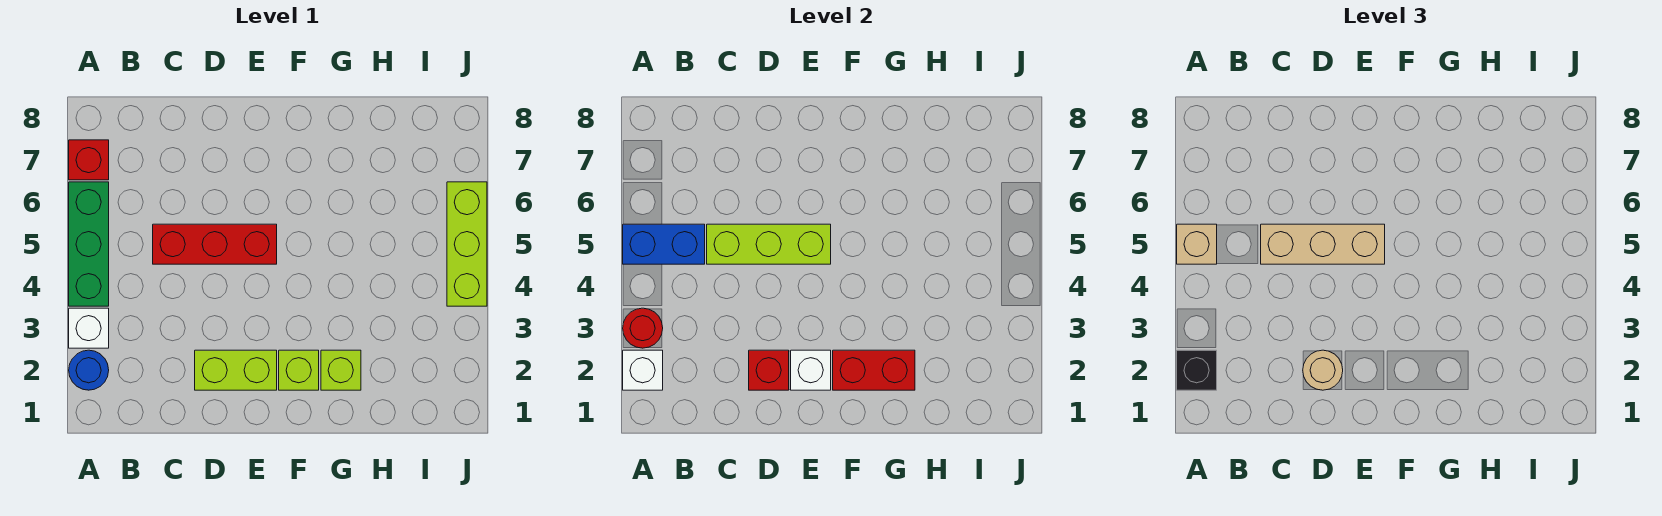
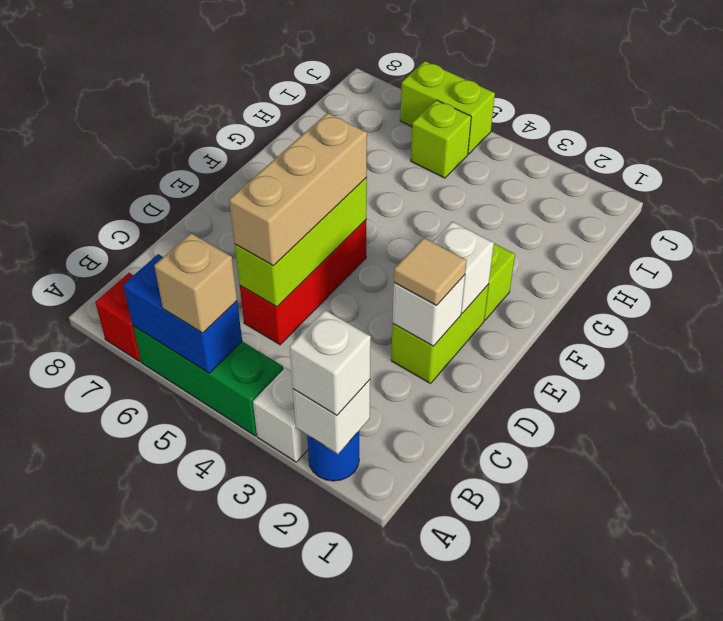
black 1x1 brick [1177,350,1217,390] -> white 1x1 brick [290,310,371,415]
red 1x1 round brick [623,308,663,348] -> none
blue 1x2 brick [623,224,705,264] -> blue 1x2 brick turned to [123,254,242,373]
red 1x1 brick [749,350,789,390] -> white 1x1 brick [392,275,465,346]
tan 1x1 round brick [1303,350,1343,390] -> tan 1x1 tile [394,238,467,306]
red 1x2 brick [833,350,915,390] -> none
lime 1x1 brick [321,350,361,390] -> lime 1x1 brick moved to [411,100,471,178]
lime 1x3 brick [447,182,487,306] -> lime 1x2 brick [400,61,495,154]

